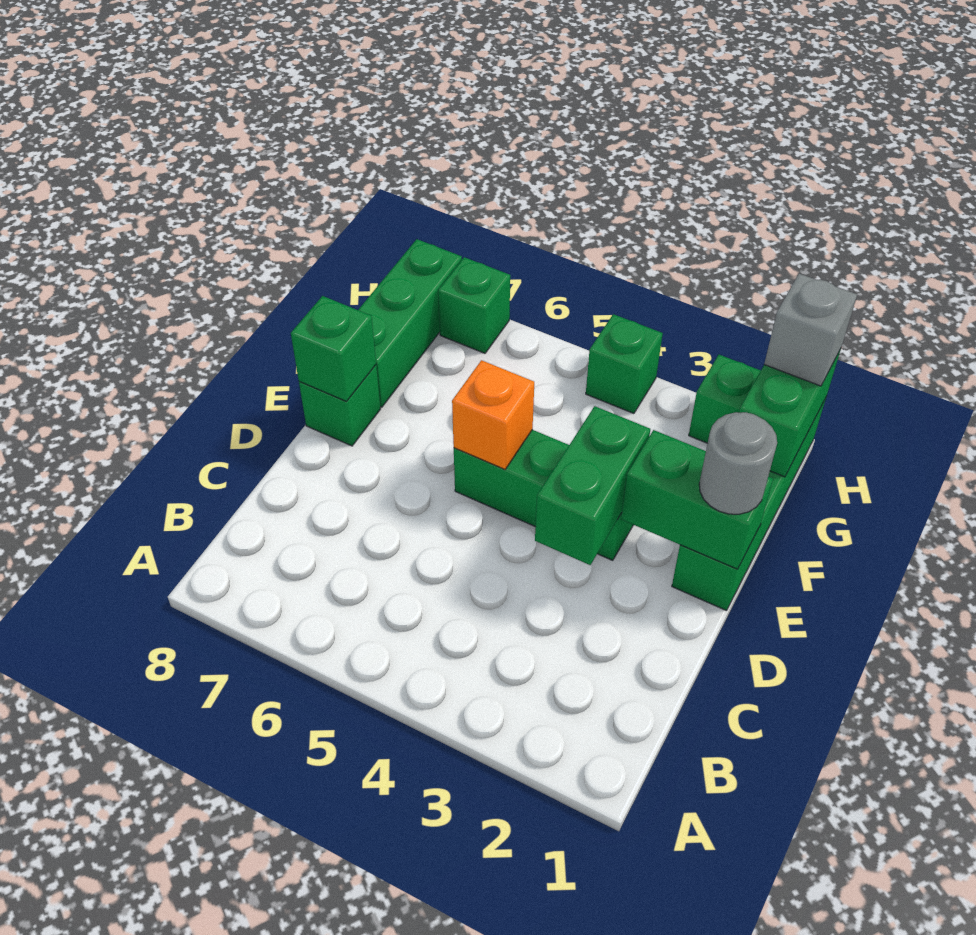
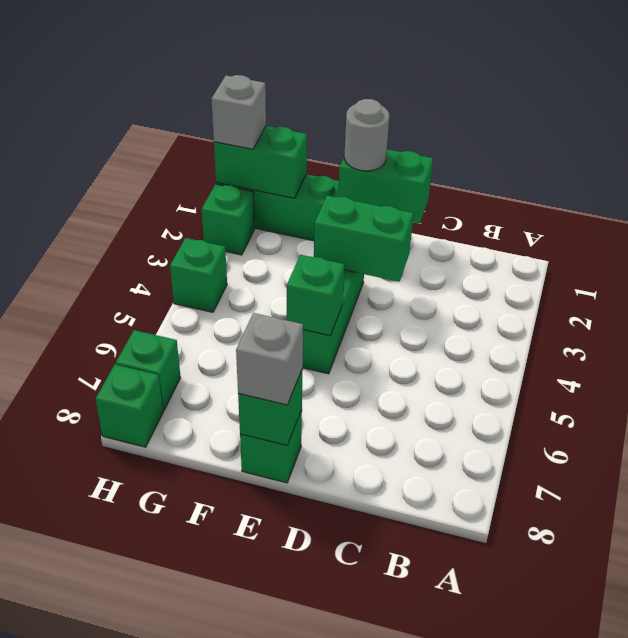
green 1x2 brick [621,430,773,569] -> green 1x2 brick turned to [338,149,433,224]
orange 1x1 brick [452,360,534,469] -> green 1x1 brick [287,255,345,336]
none -> grey 1x1 brick [236,313,303,405]
green 1x3 brick [358,239,462,407] -> green 1x1 brick [96,364,163,447]

